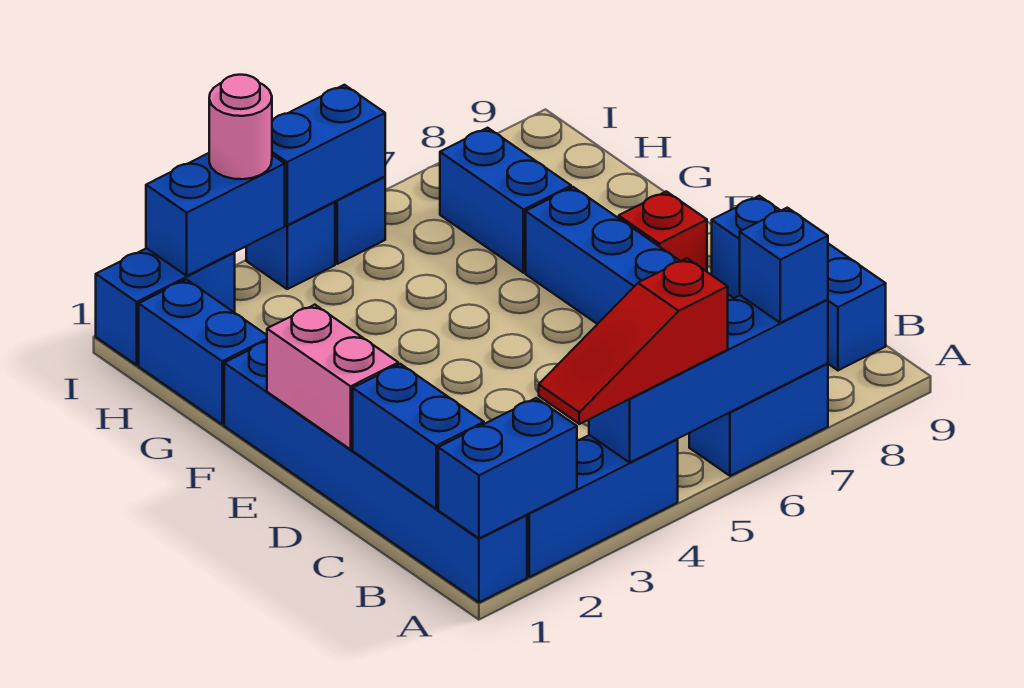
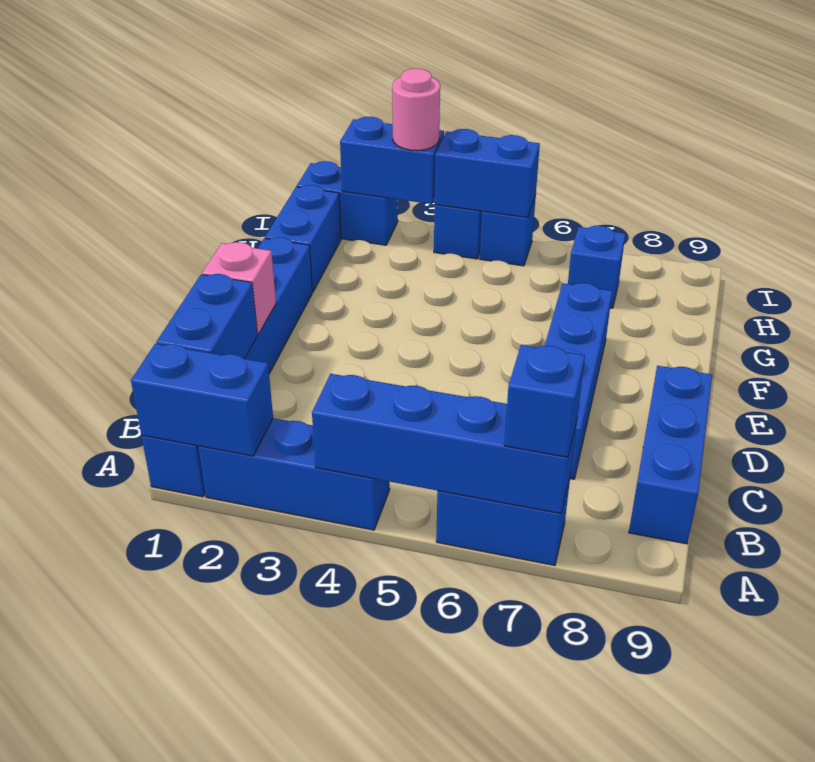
red 1x3 slope [539,258,728,424] -> none
pink 1x2 brick [267,305,398,449] -> pink 1x1 brick [202,242,276,334]
red 1x1 brick [619,191,707,272] -> none
blue 1x2 brick [440,128,571,273] -> blue 1x1 brick [568,226,625,308]

